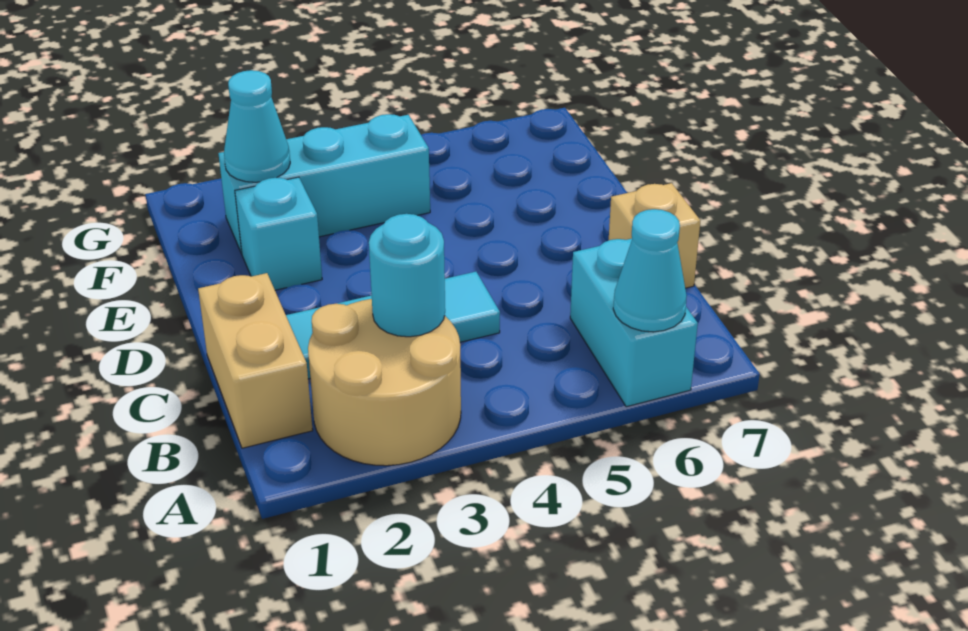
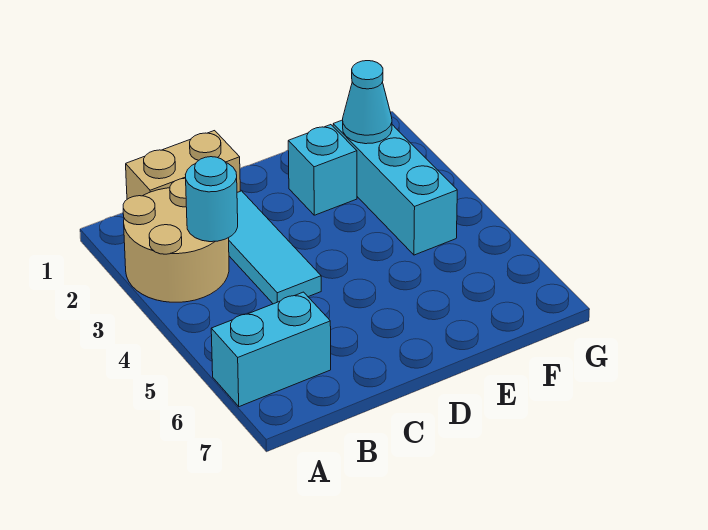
cyan 1x1 cone [613,209,687,332] -> none
tan 1x1 brick [609,183,700,288] -> none

